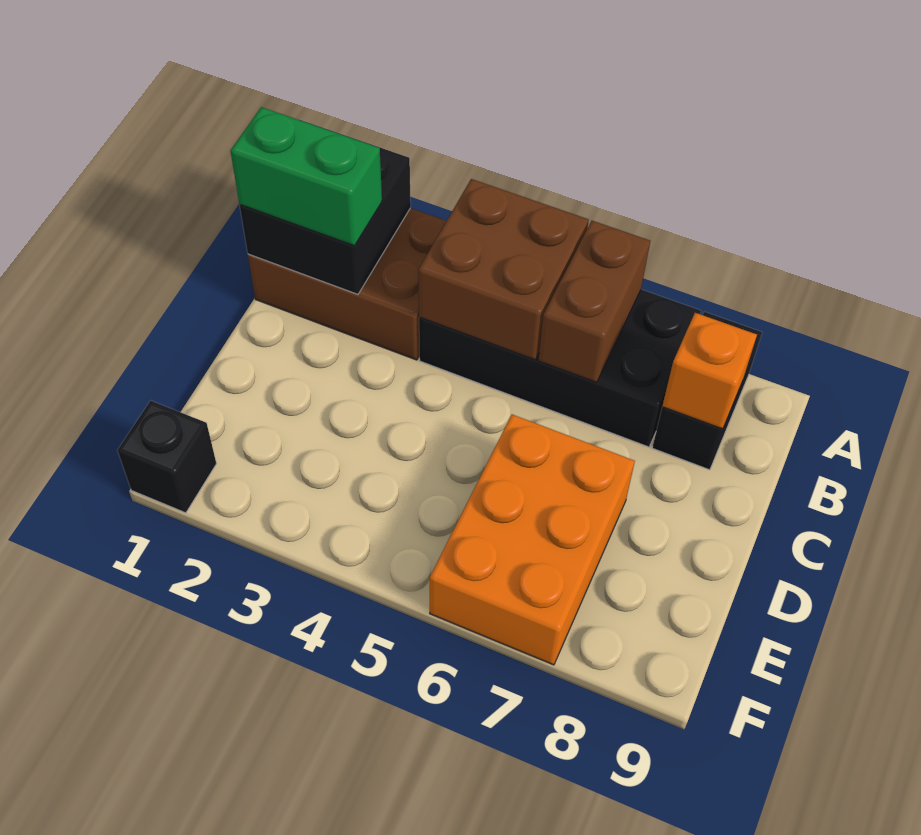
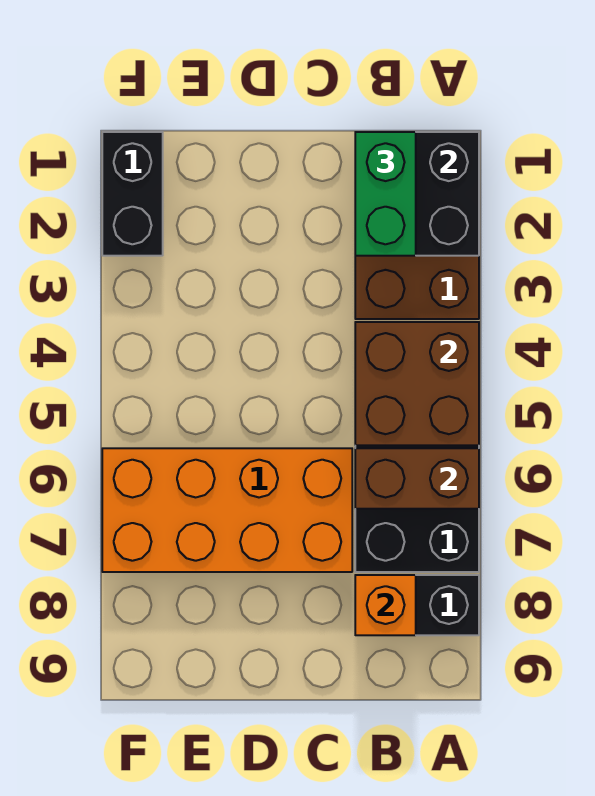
orange 2x3 brick [430,415,635,665] -> orange 2x4 brick [102,448,352,572]
black 1x1 brick [117,400,217,513] -> black 1x2 brick [102,132,163,256]

